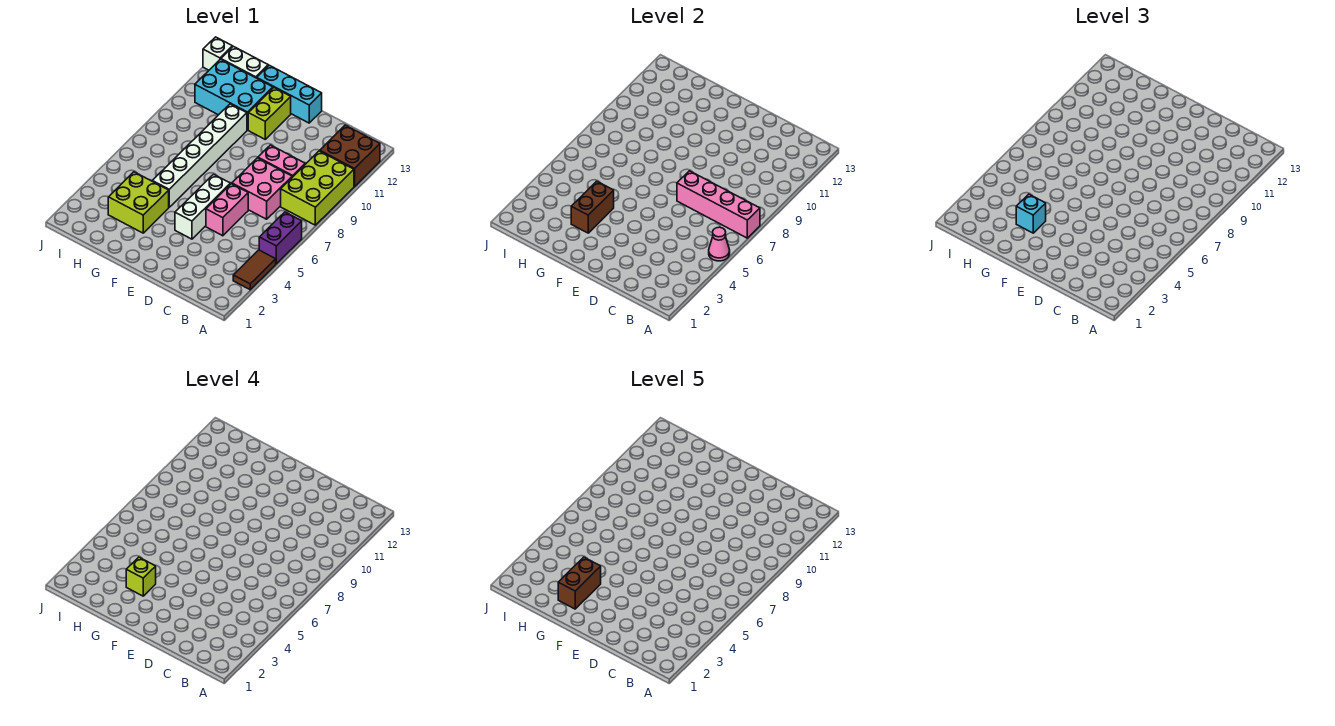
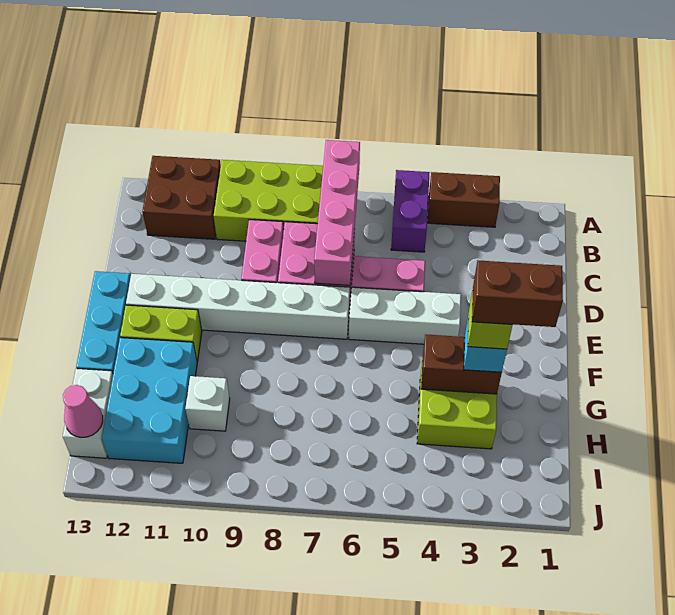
brown 1x2 tile [233,250,276,290] -> brown 1x2 brick [428,172,500,227]
purple 1x2 brick [259,212,302,264] -> purple 1x2 brick turned to [391,170,430,252]
pink 1x1 cone [709,227,730,261] -> pink 1x1 cone moved to [63,385,103,438]
white 1x6 brick [152,104,247,207] -> white 1x6 brick moved to [126,274,350,339]
white 1x1 brick [203,37,232,70] -> white 1x1 brick moved to [185,376,230,431]

